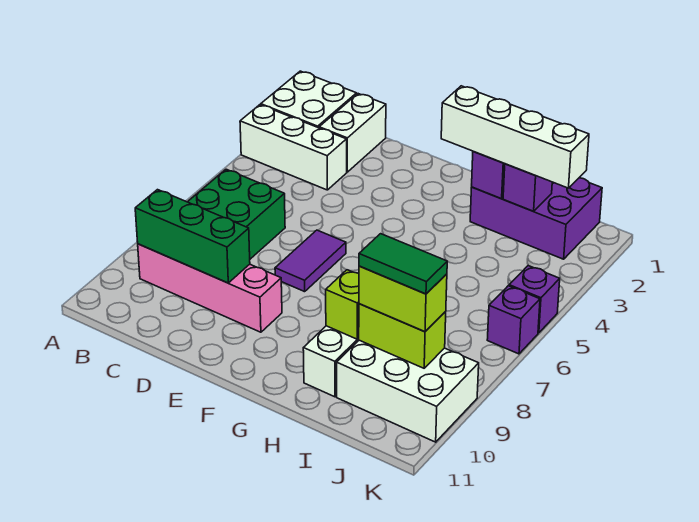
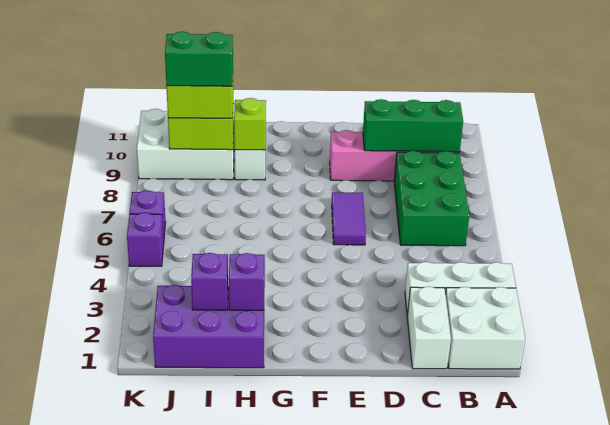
white 1x4 brick [441,86,589,188] -> none
green 1x2 tile [359,234,447,294] -> green 1x2 brick [165,32,233,86]

